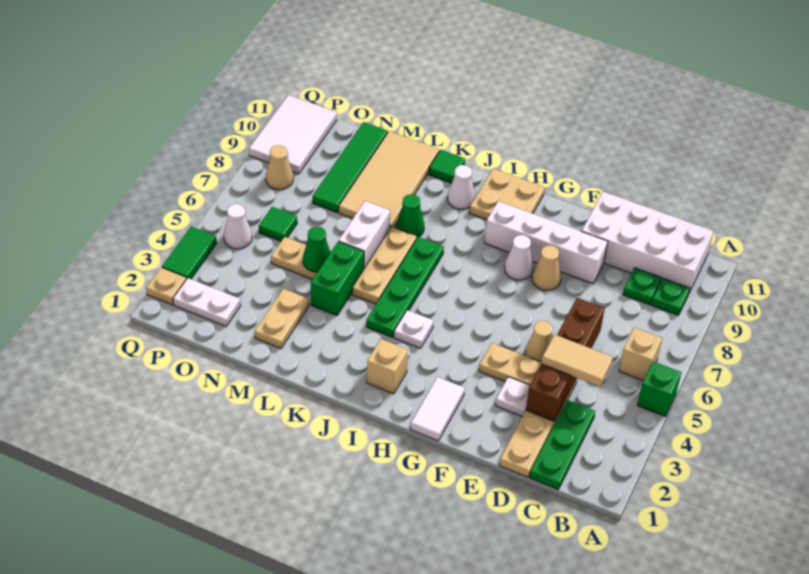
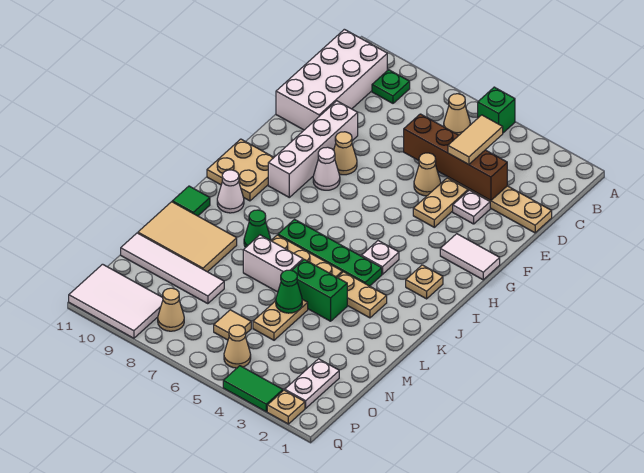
tan 1x1 brick [619,328,662,381] -> tan 1x1 cone [444,94,470,135]
green 1x3 plate [530,400,595,489] -> none
green 1x1 plate [623,268,661,305] -> none
tan 1x1 brick [367,339,408,394] -> tan 1x1 plate [406,265,443,299]
tan 2x4 tile [339,131,439,228] -> tan 2x3 tile [138,202,237,272]
tan 1x2 plate [255,289,309,348] -> tan 1x2 plate moved to [337,272,387,318]
green 1x4 tile [312,122,388,212] -> white 1x4 tile [121,233,224,304]
green 1x1 tile [259,207,297,241] -> tan 1x1 tile [214,310,251,340]
white 1x1 cone [224,204,252,249] -> tan 1x1 cone [224,325,251,368]

